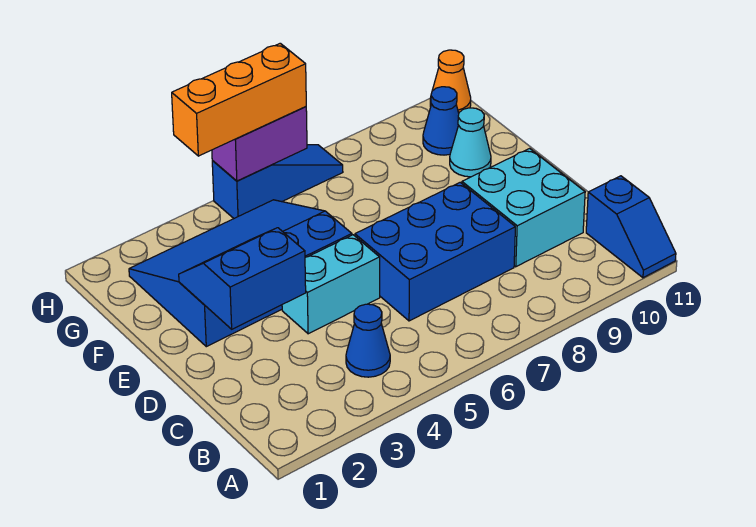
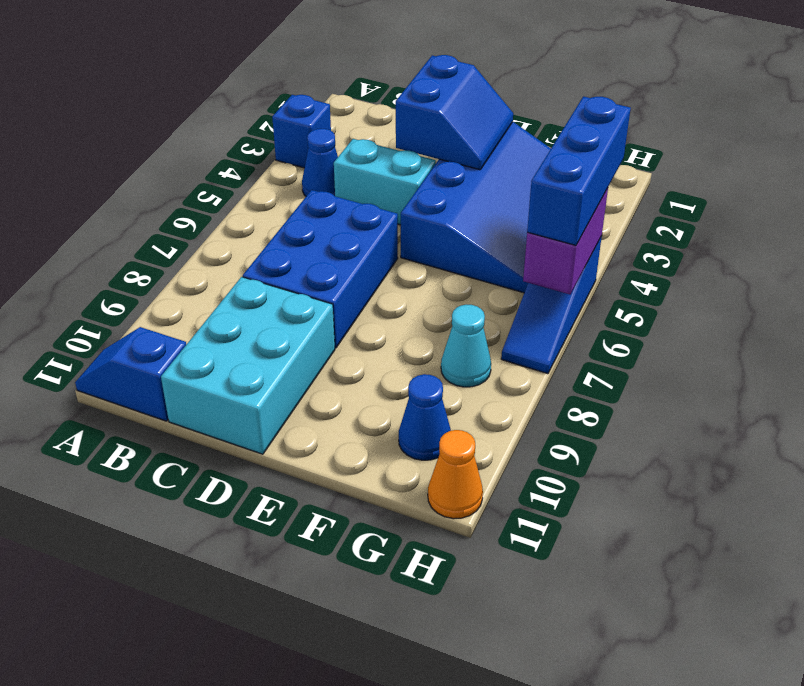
none -> blue 1x1 brick [272,95,331,168]
cyan 2x2 brick [462,149,585,267] -> cyan 2x3 brick [161,277,335,454]
cyan 1x2 brick [282,235,380,334] -> cyan 1x2 brick turned to [334,139,436,225]
cyan 1x1 cone [450,108,491,177] -> cyan 1x1 cone moved to [441,305,491,387]
orange 1x3 brick [172,43,306,156] -> blue 1x3 brick [527,97,631,245]

